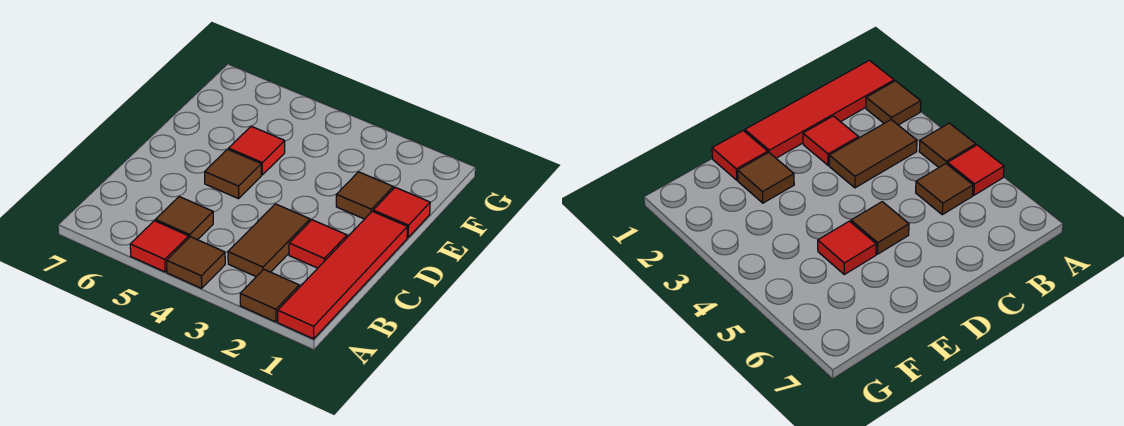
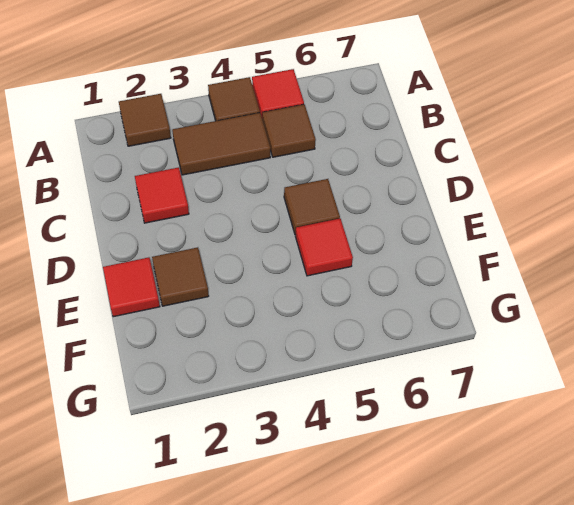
red 1x4 tile [278,211,407,339] -> none
brown 1x2 tile [228,204,310,277] -> brown 1x2 tile turned to [172,113,270,175]

